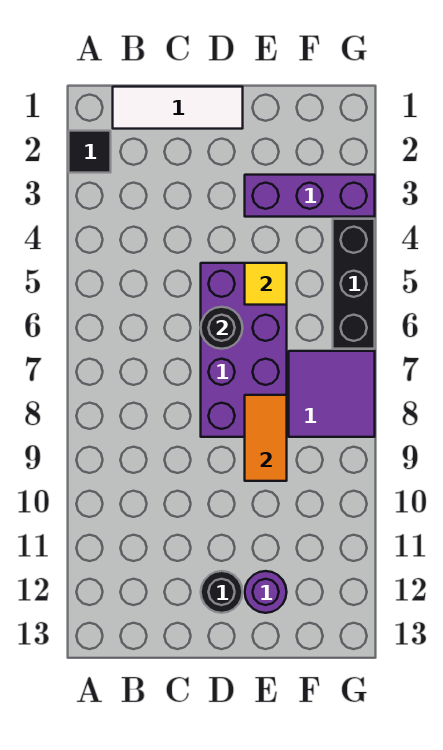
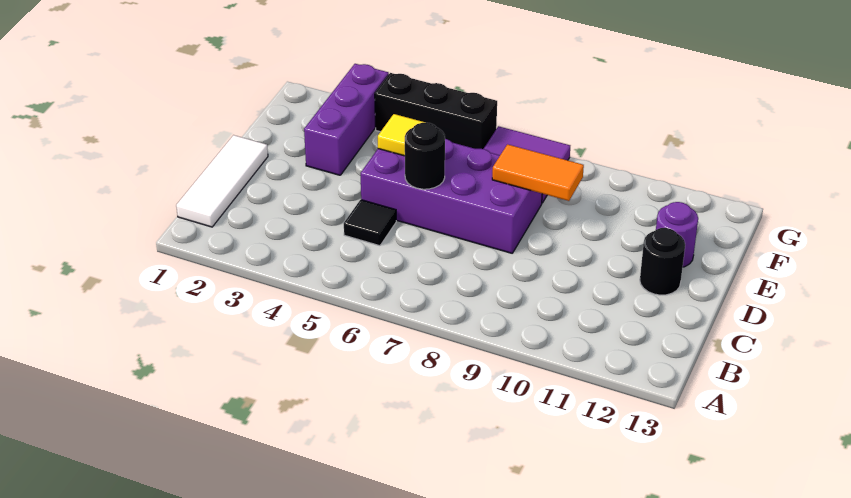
black 1x1 tile [69,131,111,173] -> black 1x1 tile moved to [344,200,396,246]

